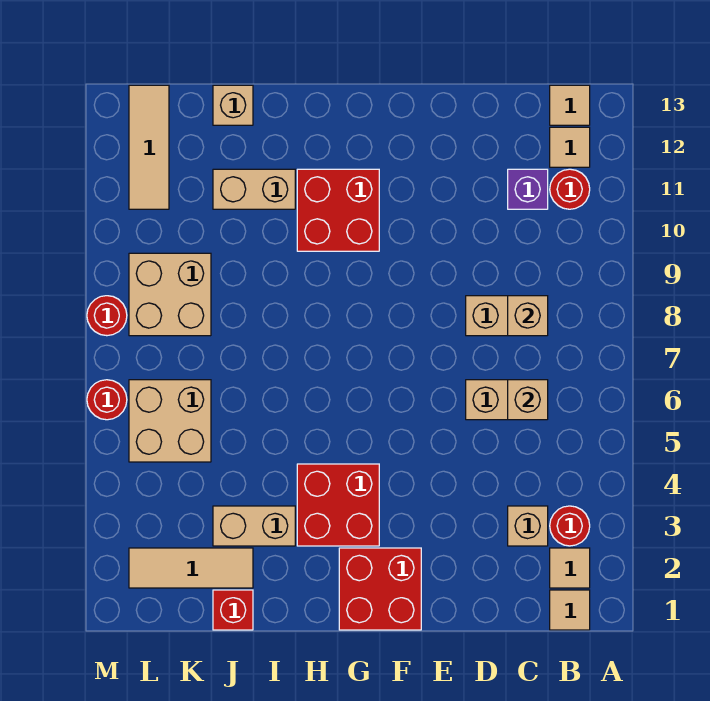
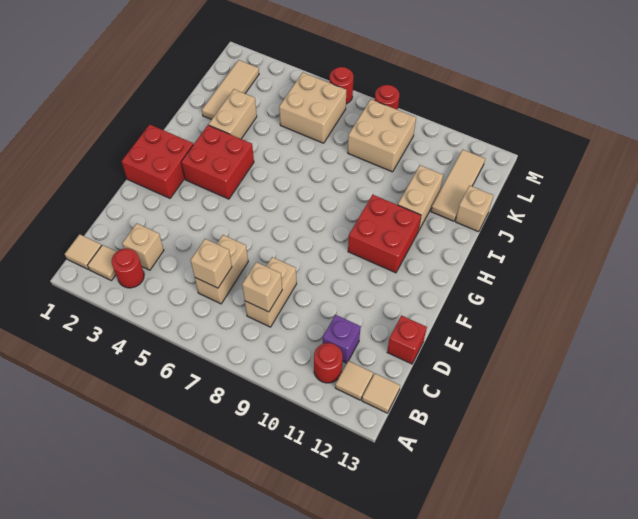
red 1x1 brick [213,590,253,630] -> red 1x1 brick moved to [387,316,427,364]
tan 1x3 tile [129,85,169,209] -> tan 1x3 tile turned to [431,150,485,221]

